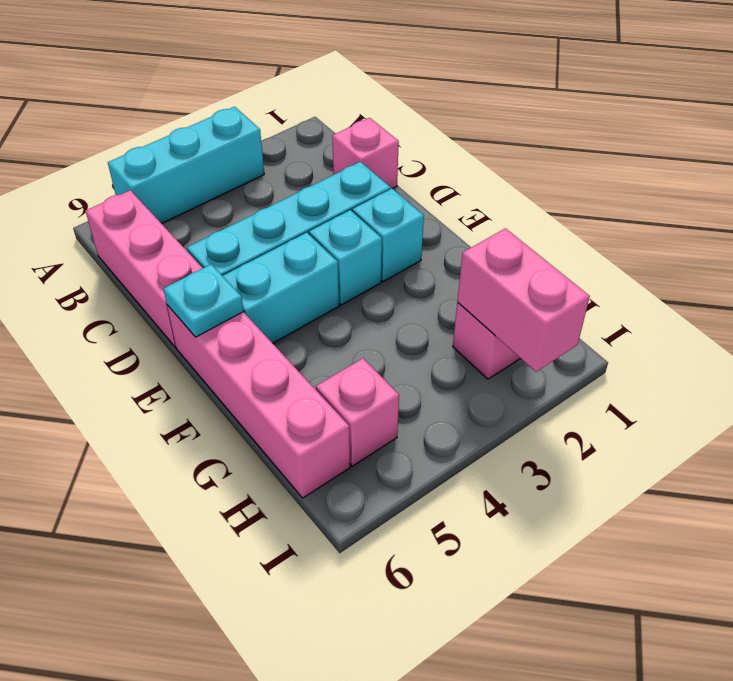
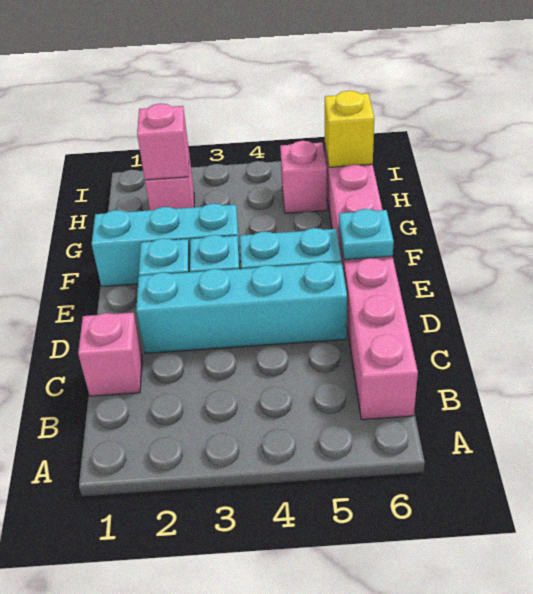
cyan 1x3 brick [108,107,264,224] -> cyan 1x3 brick moved to [92,203,241,287]
pink 1x2 brick [457,228,590,372] -> pink 1x1 brick [137,103,189,180]
none -> yellow 1x1 brick [325,91,374,167]

